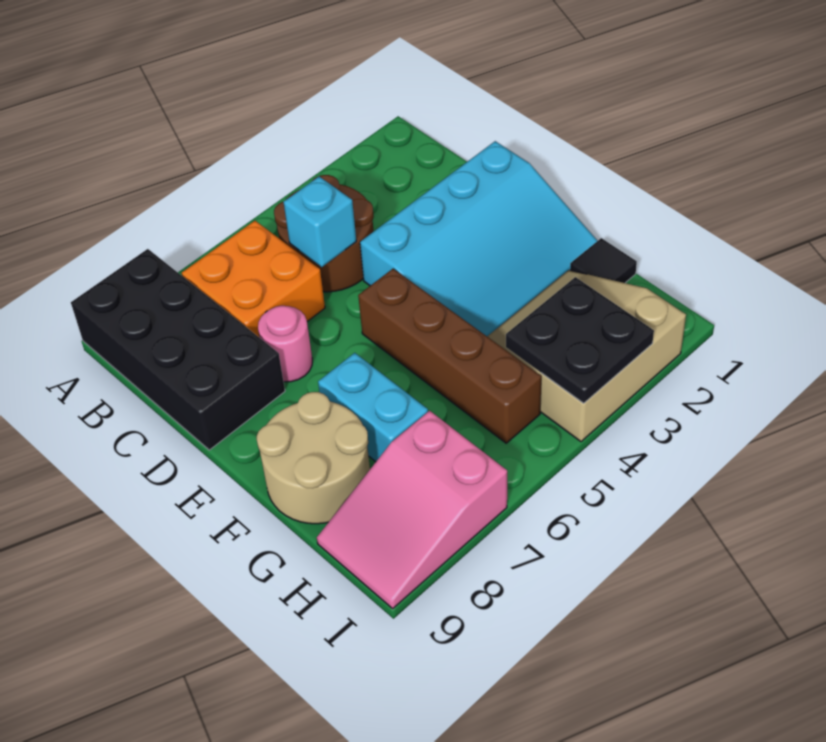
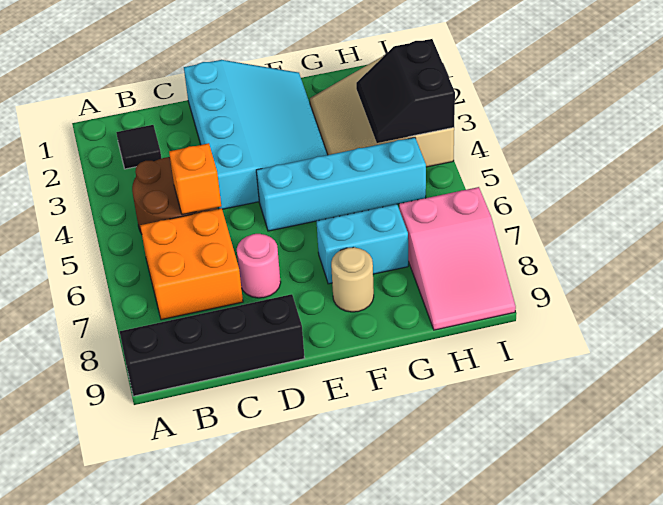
black 2x4 brick [71,249,285,450] -> black 1x4 brick [120,294,304,396]
cyan 1x1 brick [284,177,356,267] -> orange 1x1 brick [169,143,221,215]
brown 1x4 brick [358,269,541,443] -> cyan 1x4 brick [256,137,426,231]
tan 2x2 round brick [257,392,370,524] -> tan 1x1 round brick [331,247,374,312]
black 1x1 tile [570,238,637,283] -> black 1x1 tile moved to [116,125,161,169]
black 2x2 plate [506,277,654,403] -> black 2x2 slope [356,39,455,143]

